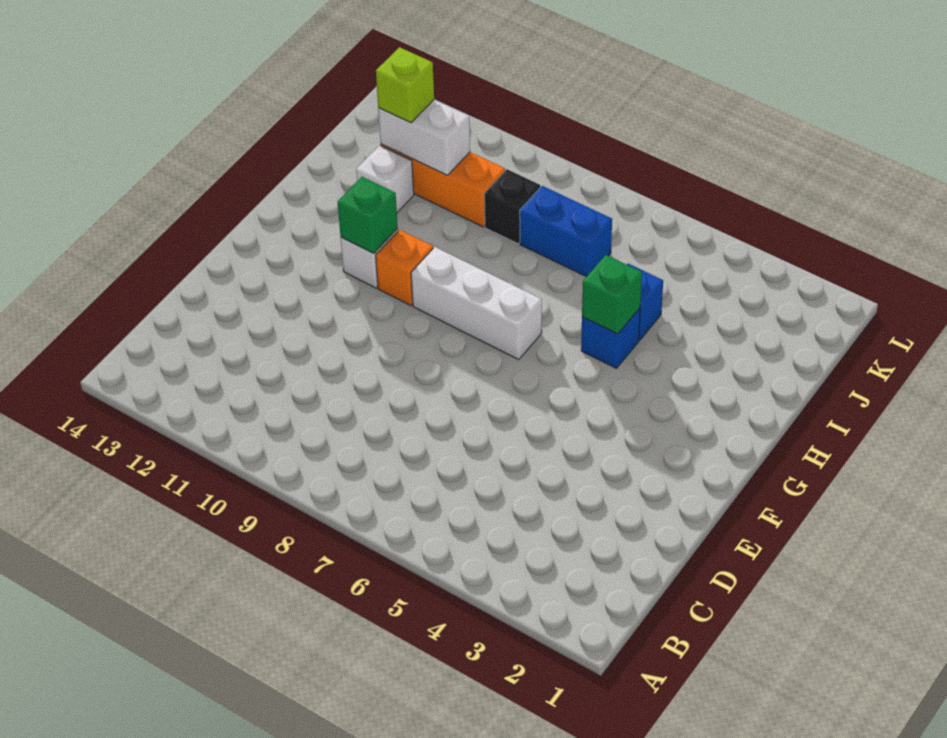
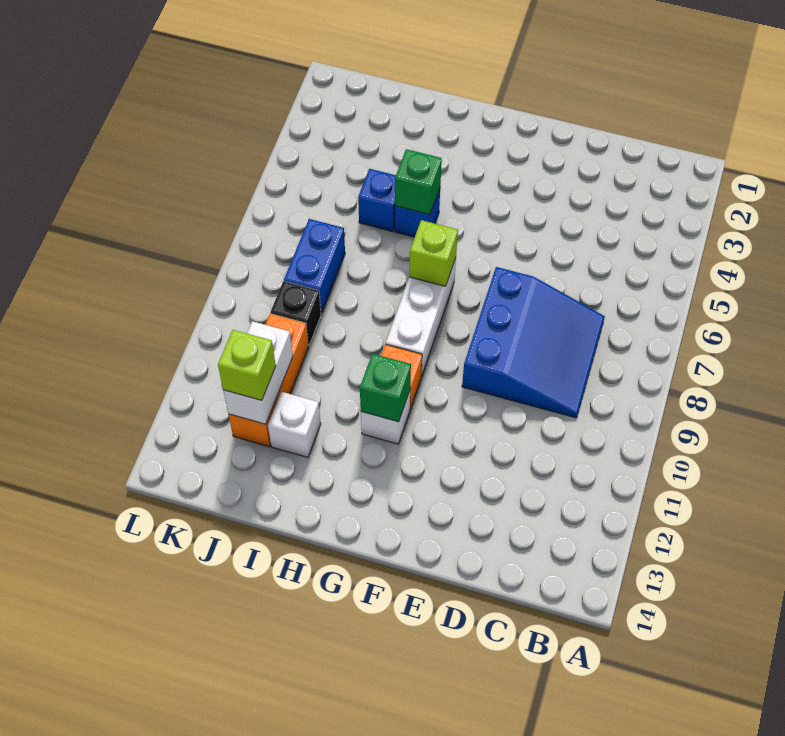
none -> blue 3x3 slope [462,267,605,418]
none -> lime 1x1 brick [409,220,458,286]

